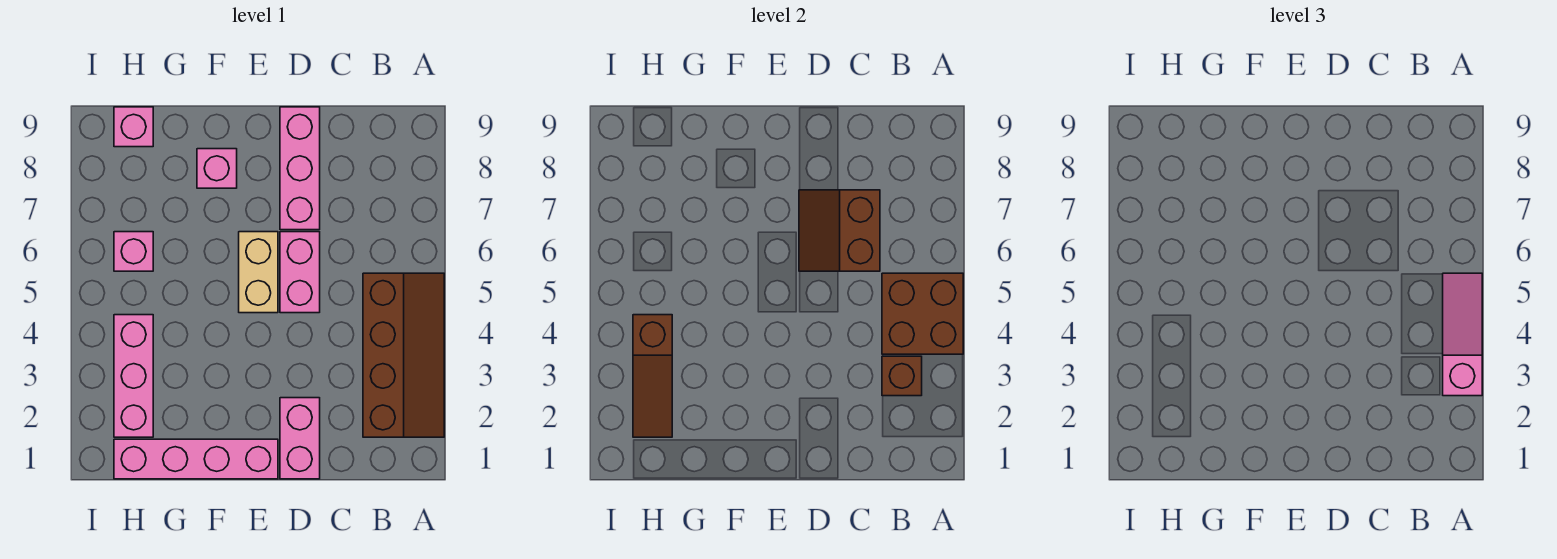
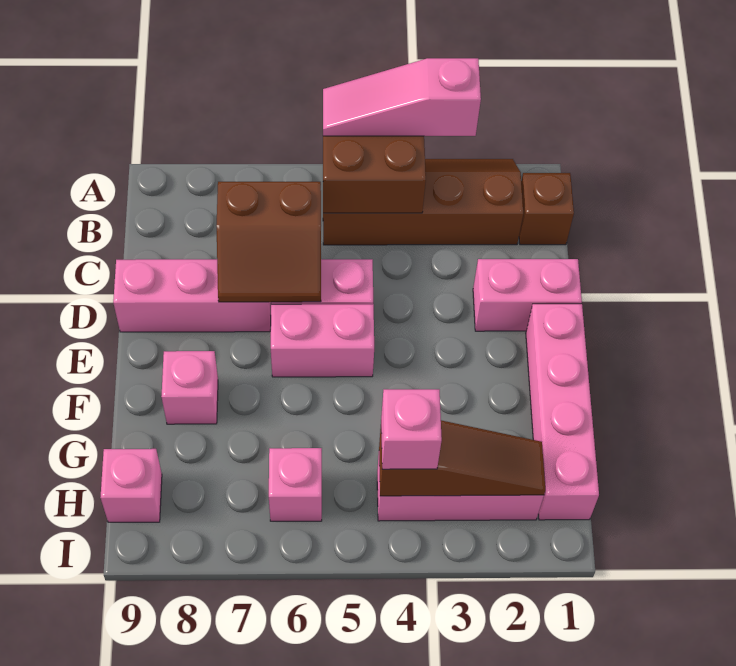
brown 1x1 brick [882,356,922,396] -> brown 1x1 brick moved to [519,173,574,245]
tan 1x2 brick [239,232,278,313] -> pink 1x2 brick [271,304,374,377]
none -> pink 1x1 brick [381,389,442,469]

